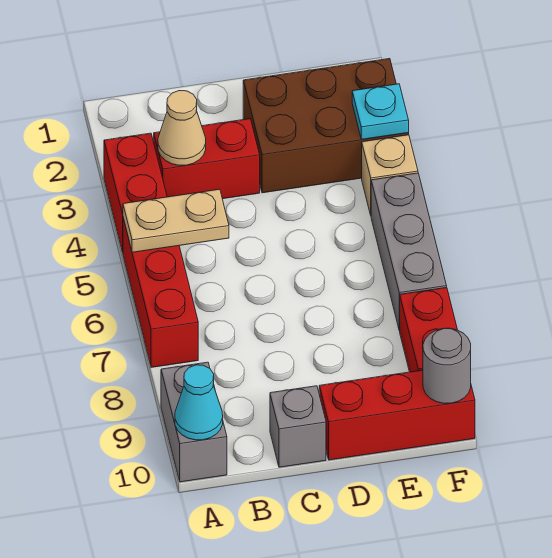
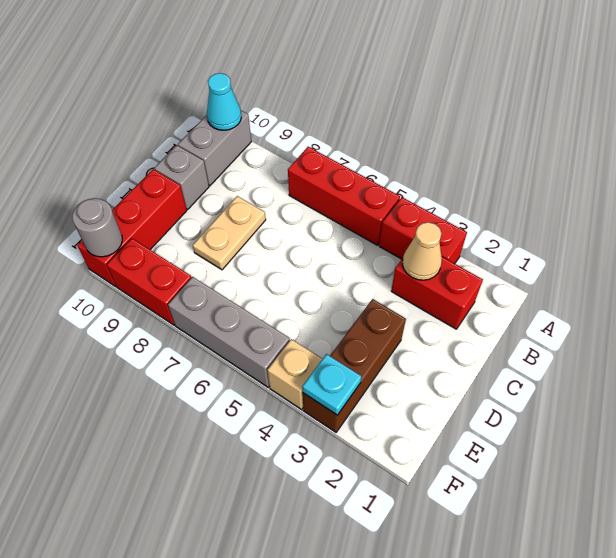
tan 1x2 plate [123,189,229,252] -> tan 1x2 plate moved to [193,196,266,270]
grey 1x2 brick [161,362,227,482] -> grey 1x2 brick turned to [178,111,251,185]
red 1x2 brick [154,119,260,199] -> red 1x2 brick turned to [391,256,483,329]
brown 2x3 brick [243,59,409,193] -> brown 1x3 brick [303,299,406,432]

